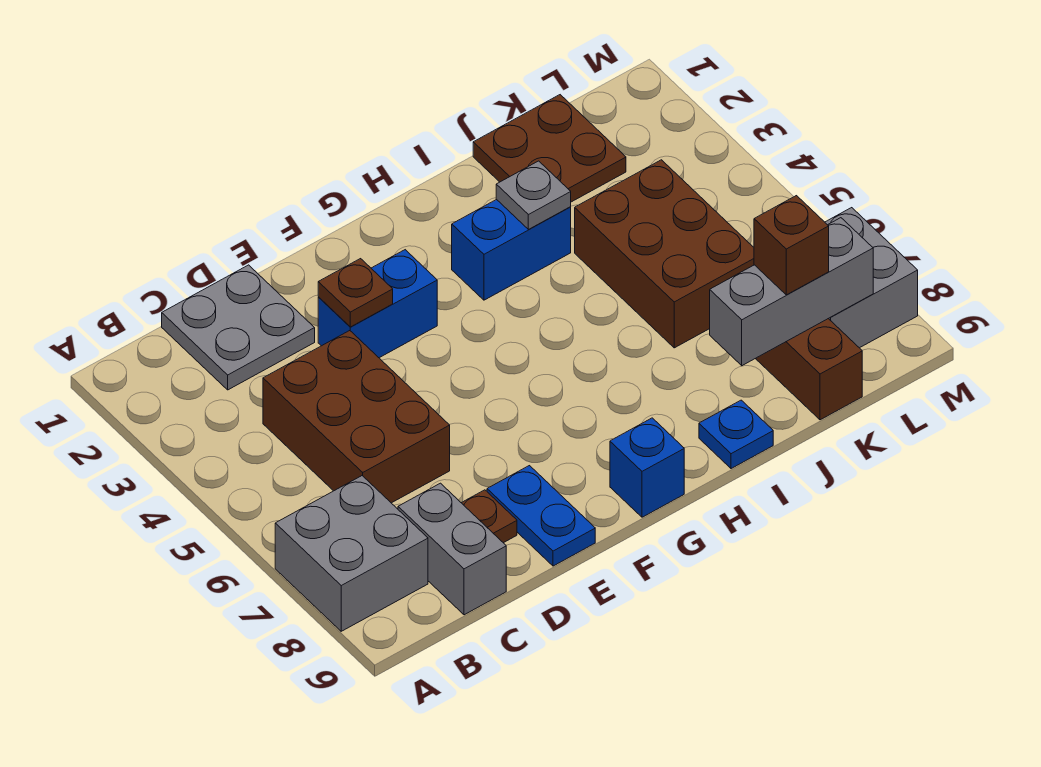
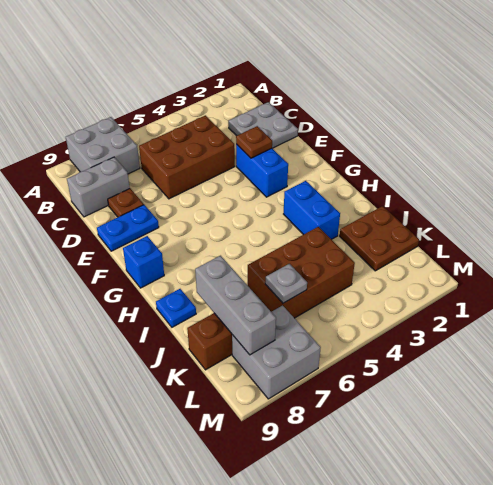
grey 1x1 plate [496,161,571,229] -> grey 1x1 plate moved to [265,264,307,303]
brown 1x1 brick [754,196,829,295] -> none

